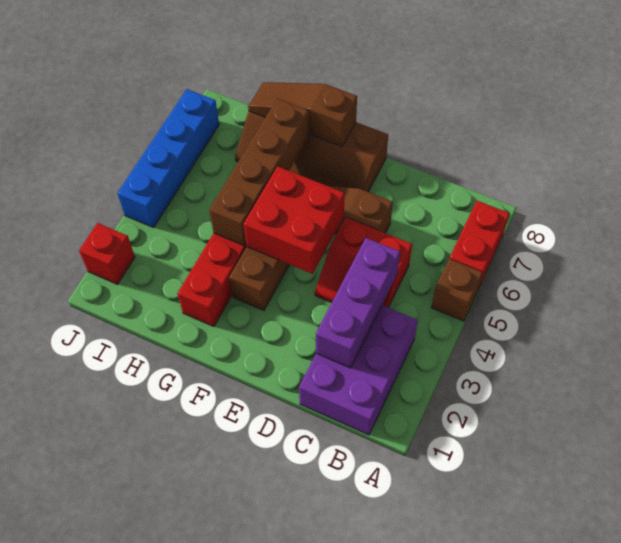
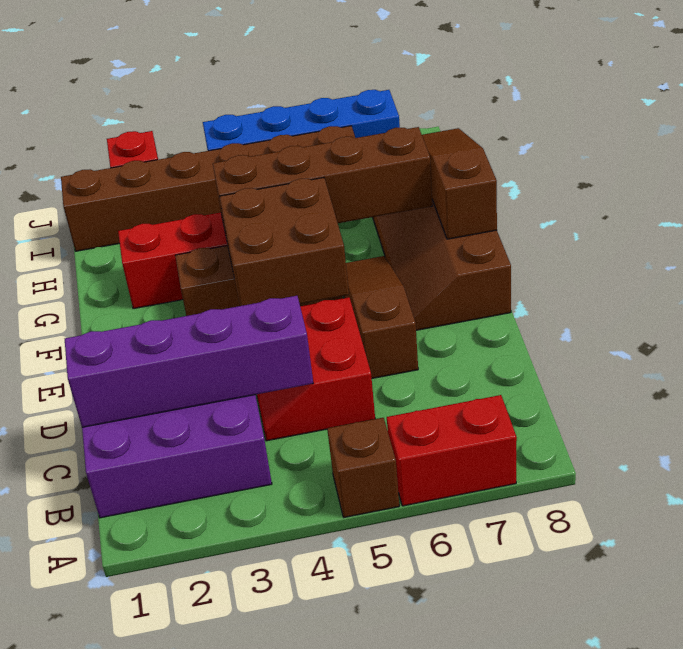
purple 1x3 brick [316,238,400,368] -> purple 1x4 brick [65,296,313,427]
red 2x2 brick [244,166,345,274] -> brown 2x2 brick [219,178,349,306]
none -> brown 1x6 brick [61,126,355,251]

